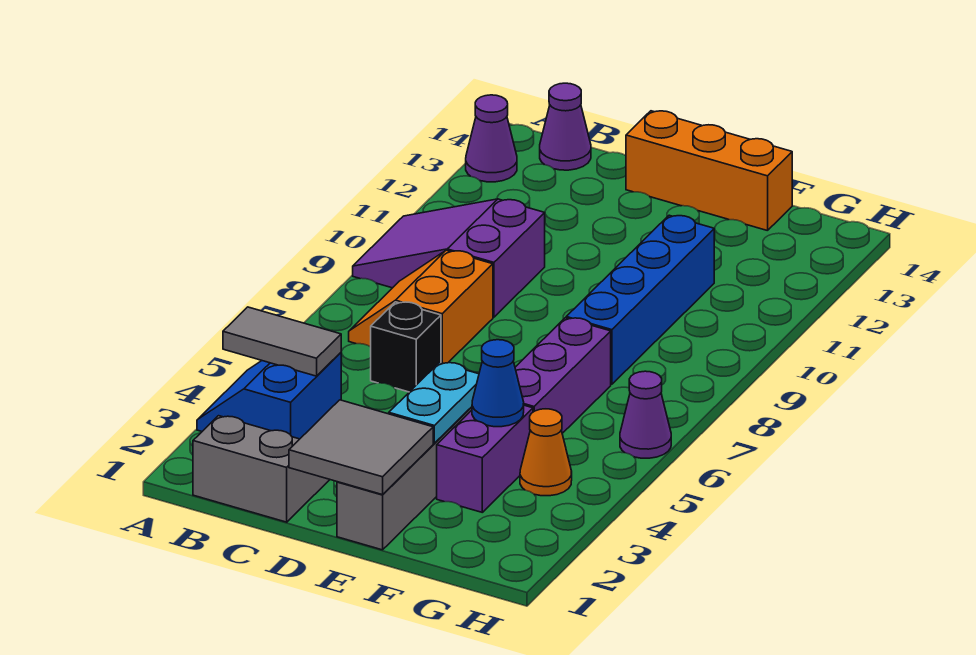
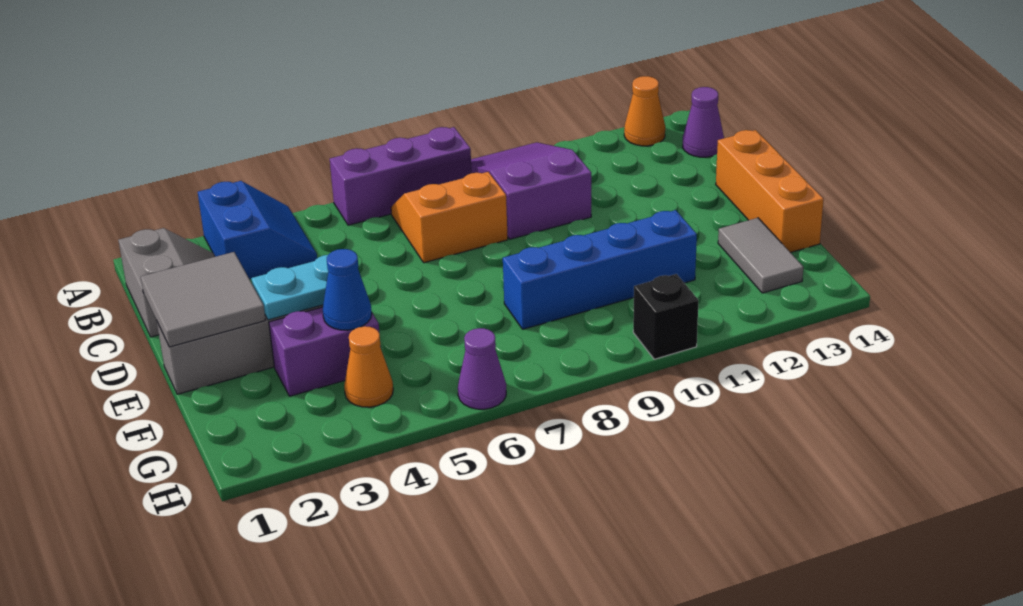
blue 2x2 slope [197,353,341,439] -> blue 2x2 slope turned to [198,181,317,279]
grey 1x2 tile [223,307,341,376] -> grey 1x2 tile moved to [718,218,803,293]
purple 1x1 cone [466,95,517,182] -> orange 1x1 cone [624,76,665,146]
black 1x1 brick [371,302,441,392] -> black 1x1 brick moved to [633,274,699,359]
purple 1x3 brick [515,318,611,433] -> purple 1x3 brick moved to [330,127,472,225]

